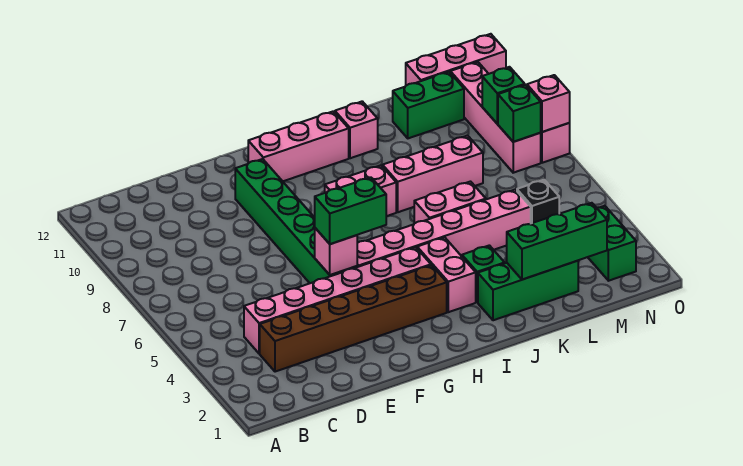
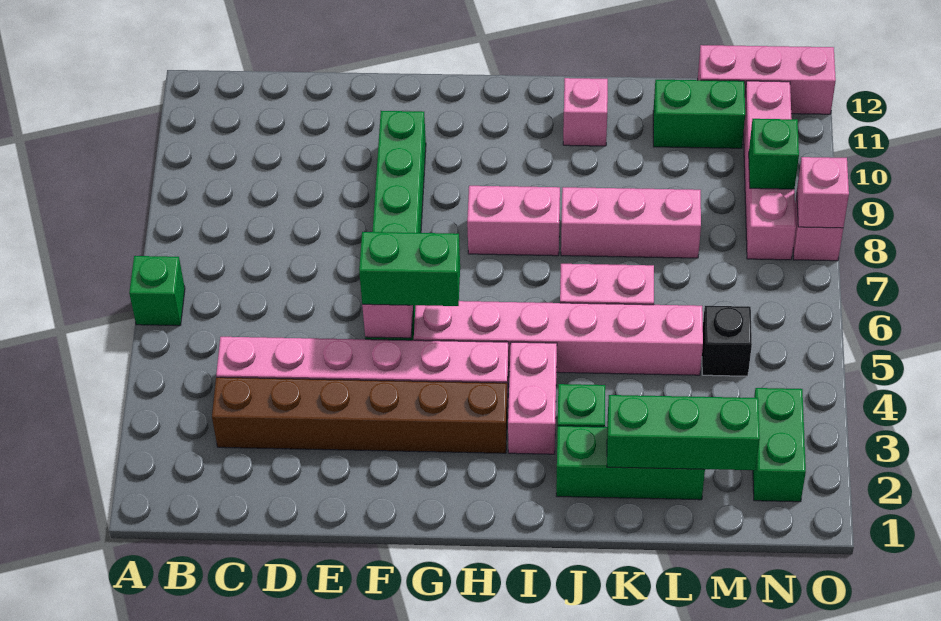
pink 1x3 brick [248,111,349,181] -> none
green 1x1 brick [498,85,541,142] -> green 1x1 brick moved to [129,256,185,326]

